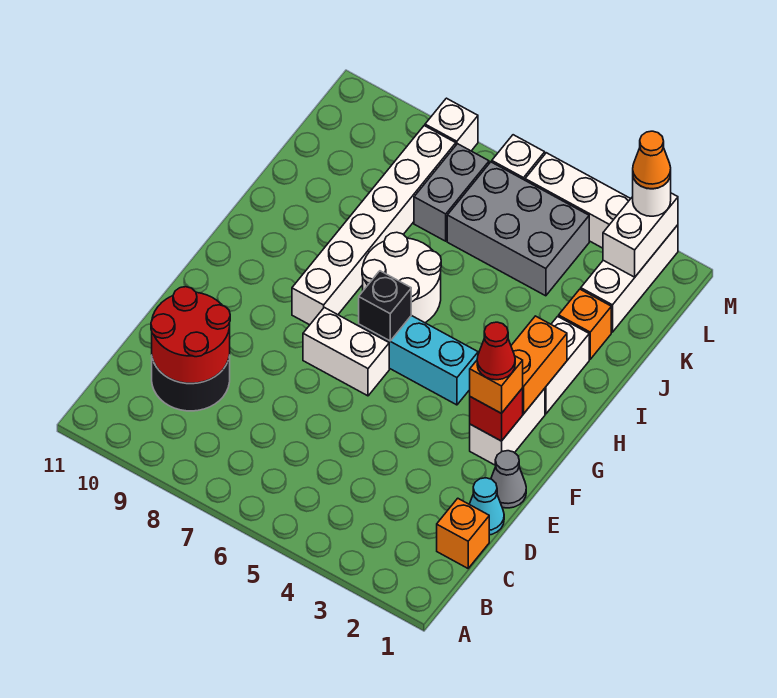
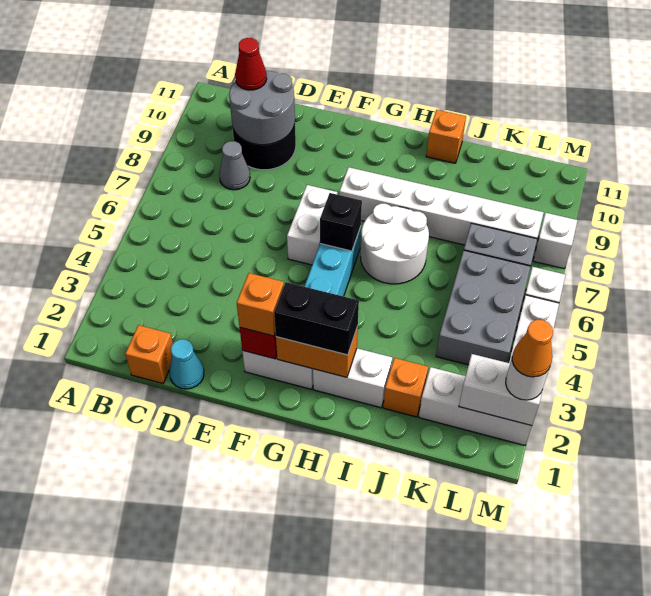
red 2x2 round brick [151,287,230,383] -> grey 2x2 round brick [229,70,295,145]
grey 1x1 cone [491,451,526,508] -> grey 1x1 cone moved to [219,141,250,190]
red 1x1 cone [477,322,515,380] -> red 1x1 cone moved to [235,38,267,90]
none -> black 1x2 brick [274,282,359,355]
none -> orange 1x1 brick [426,110,466,163]

